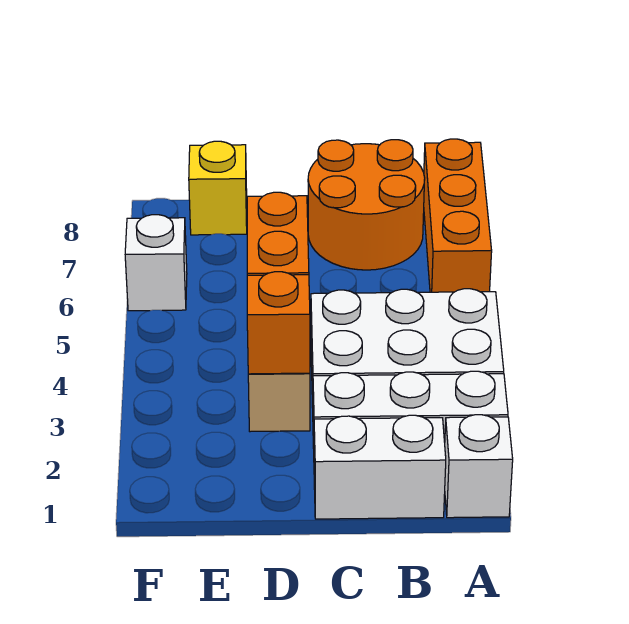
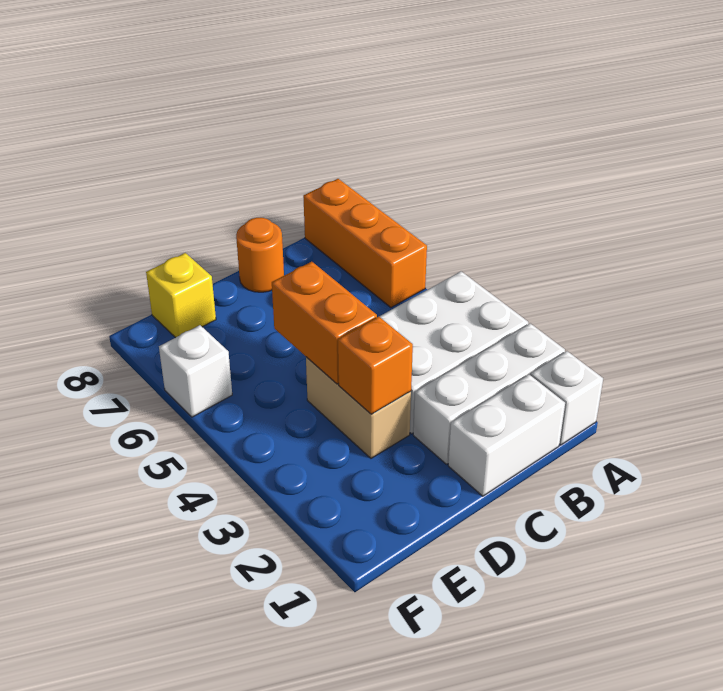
orange 2x2 round brick [308,140,425,270] -> orange 1x1 round brick [236,218,284,292]

